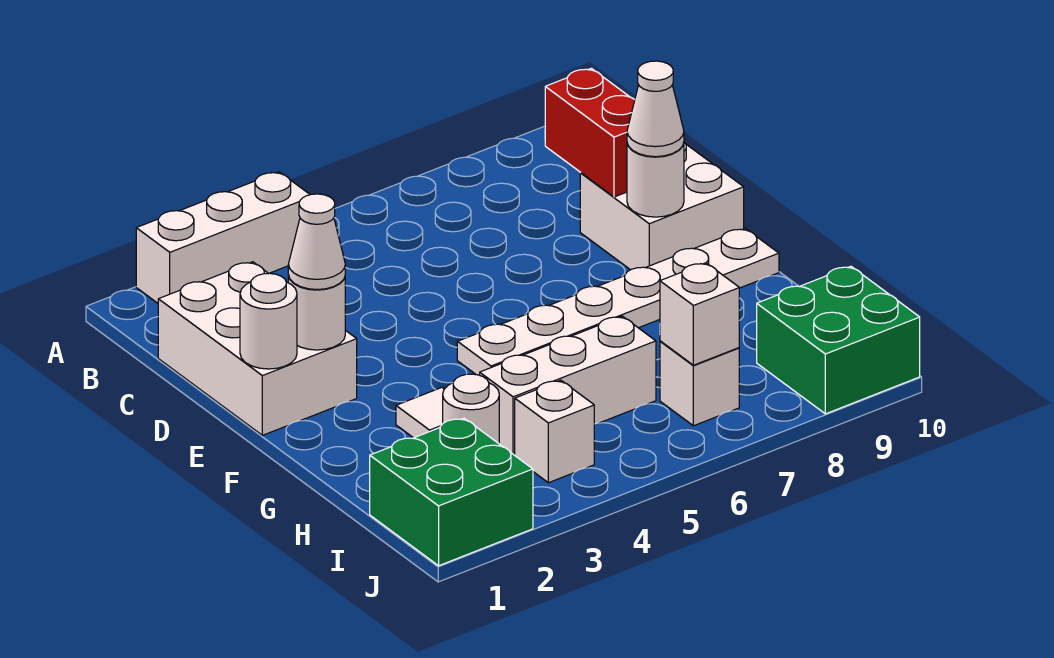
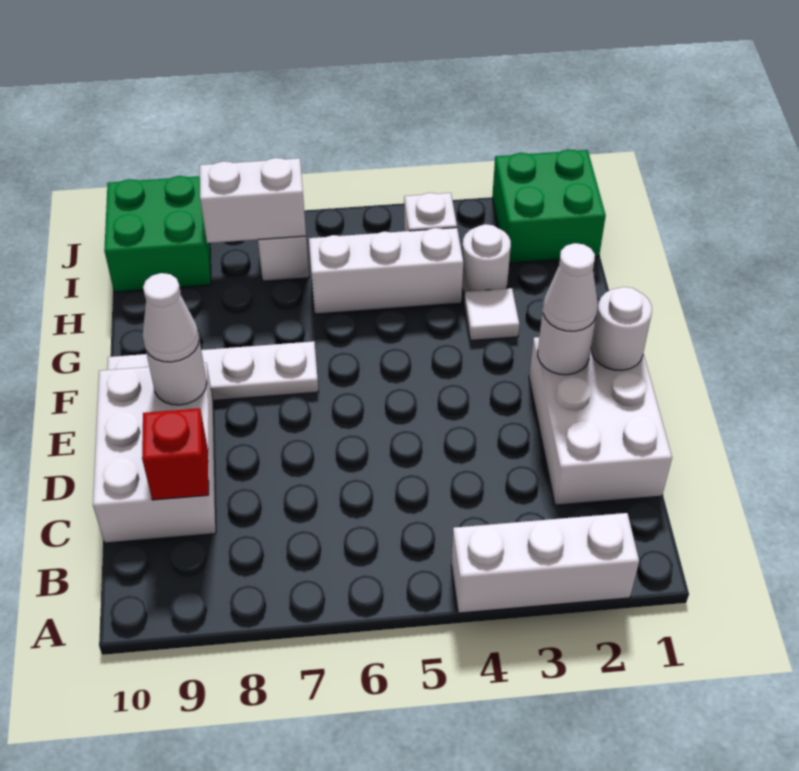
red 1x2 brick [545,68,635,197] -> red 1x1 brick [142,408,209,500]
white 2x2 brick [580,142,744,270] -> white 2x3 brick [93,363,216,543]
white 1x6 plate [457,228,779,375] -> white 1x4 plate [107,341,318,401]
white 1x1 brick [660,263,739,365] -> white 1x2 brick [200,158,306,243]

